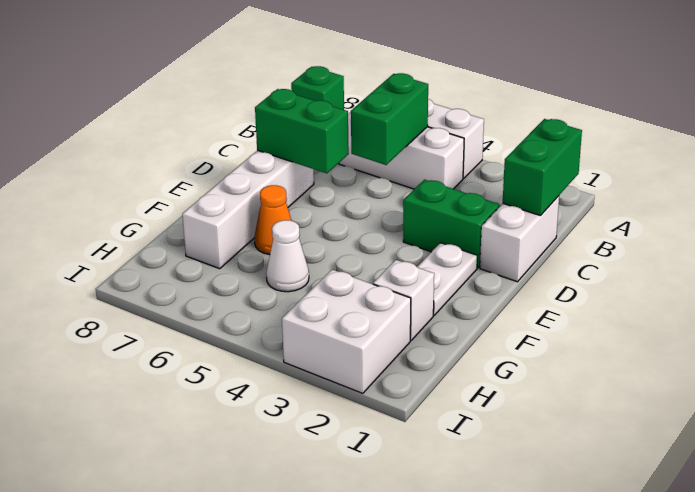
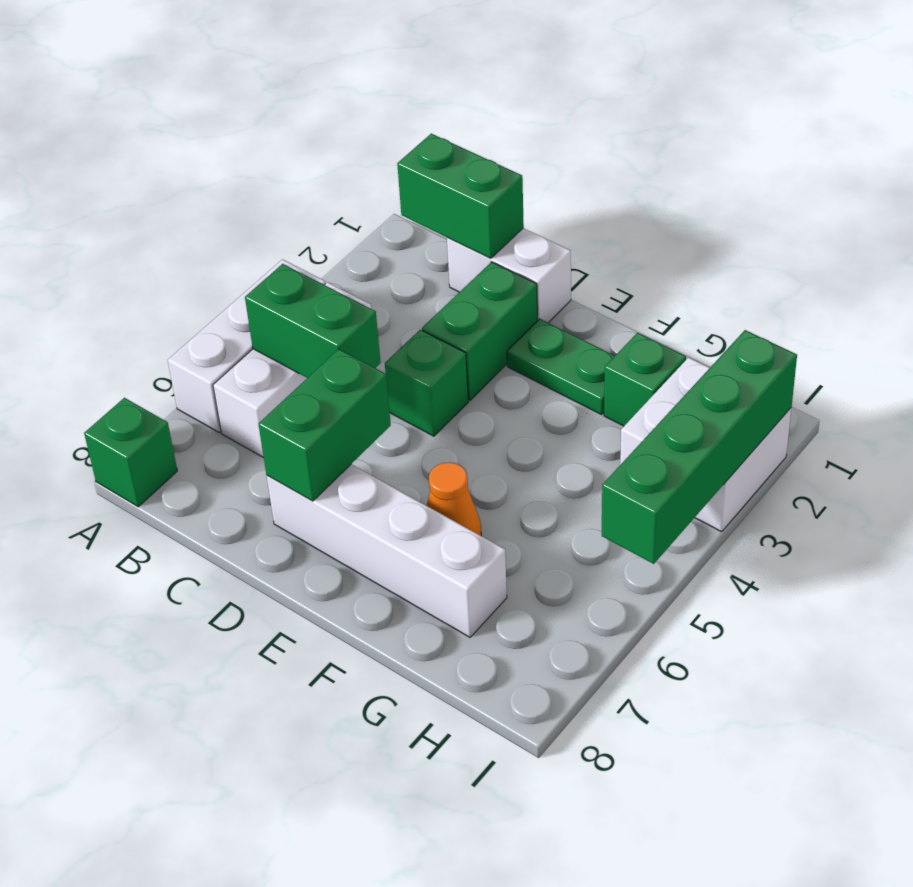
none -> green 1x1 brick [385,330,468,436]
white 1x2 plate [417,243,477,315] -> green 1x2 plate [507,319,614,415]
white 1x1 brick [373,260,434,340] -> green 1x1 brick [604,333,686,426]
white 1x1 cone [266,220,309,292] -> none
none -> green 1x4 brick [602,330,797,564]

